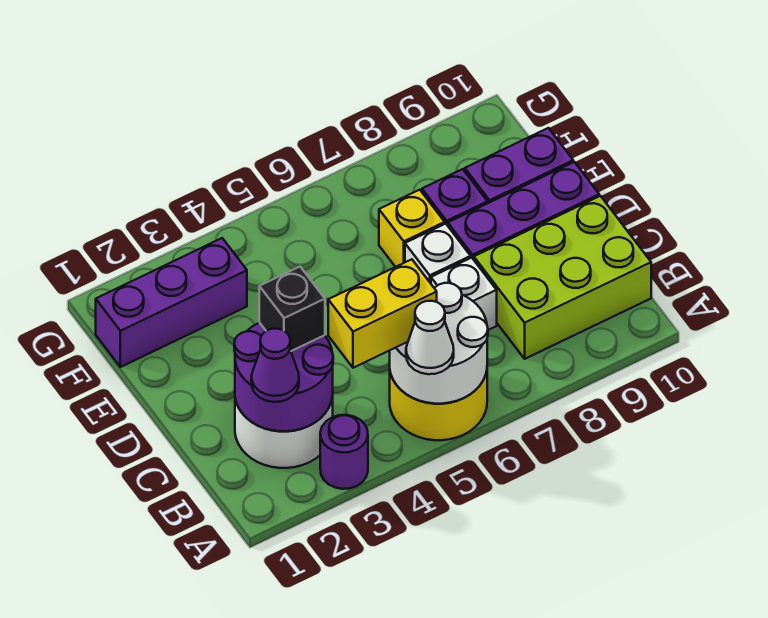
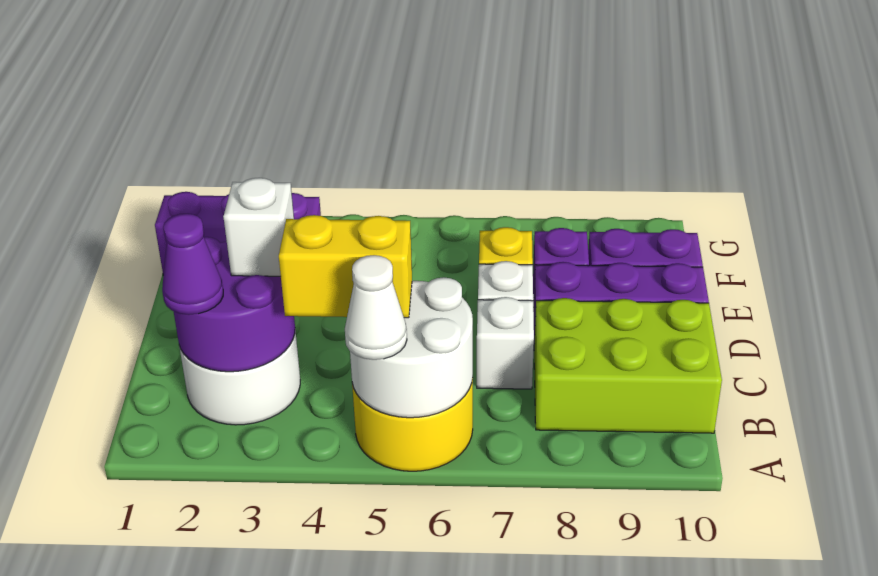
purple 1x1 round brick [320,415,368,489] -> none
black 1x1 brick [259,267,325,351] -> white 1x1 brick [223,178,294,276]

